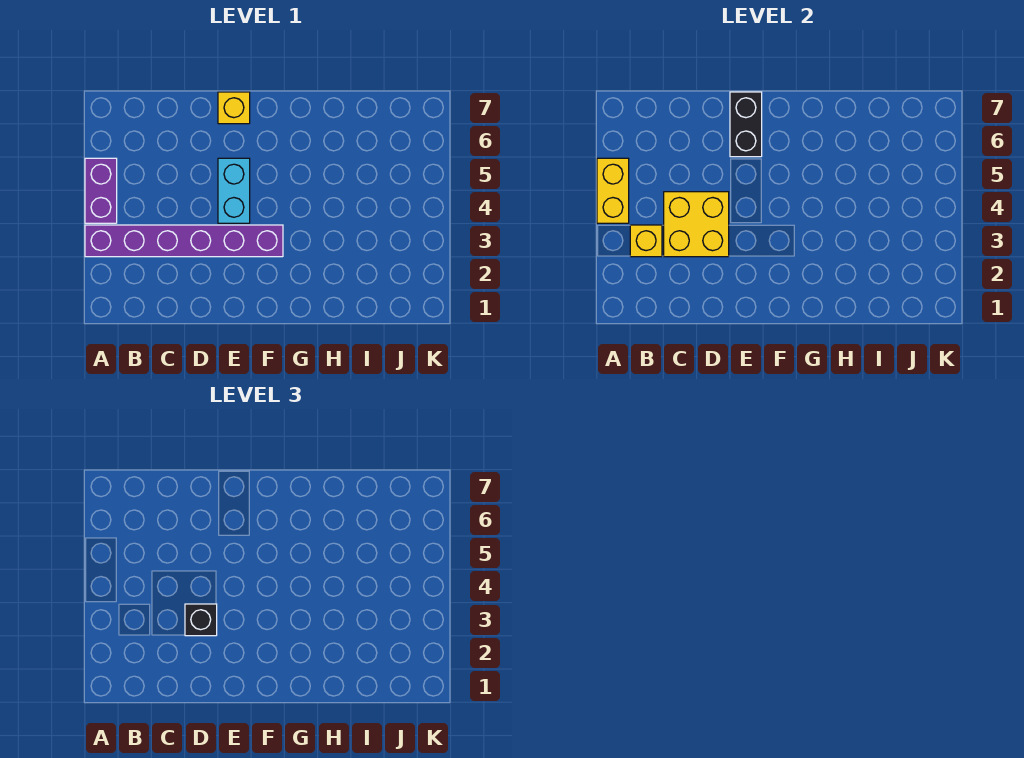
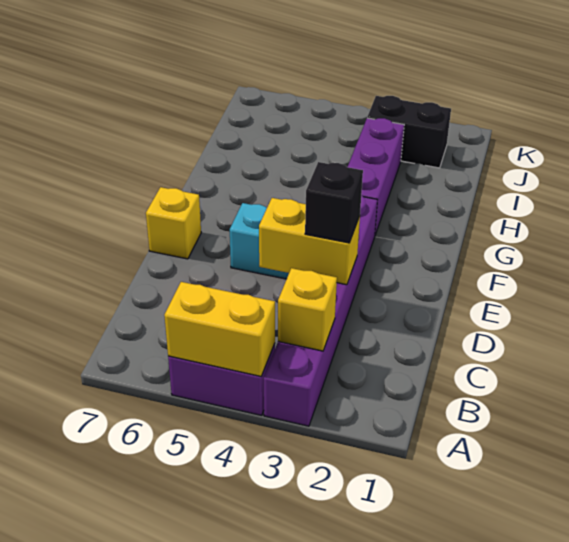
yellow 2x2 brick [664,192,729,257] -> yellow 1x2 brick [259,198,360,285]
black 1x2 brick [730,92,762,157] -> black 1x2 brick moved to [367,96,451,168]
none -> purple 1x3 brick [348,118,404,235]

